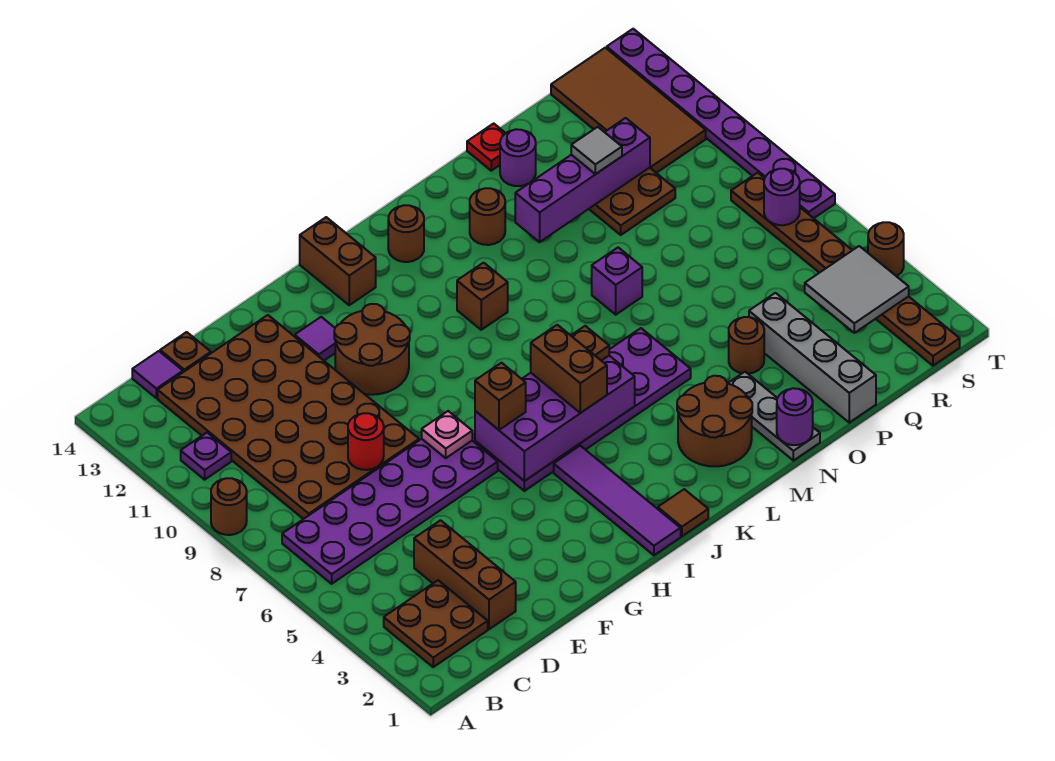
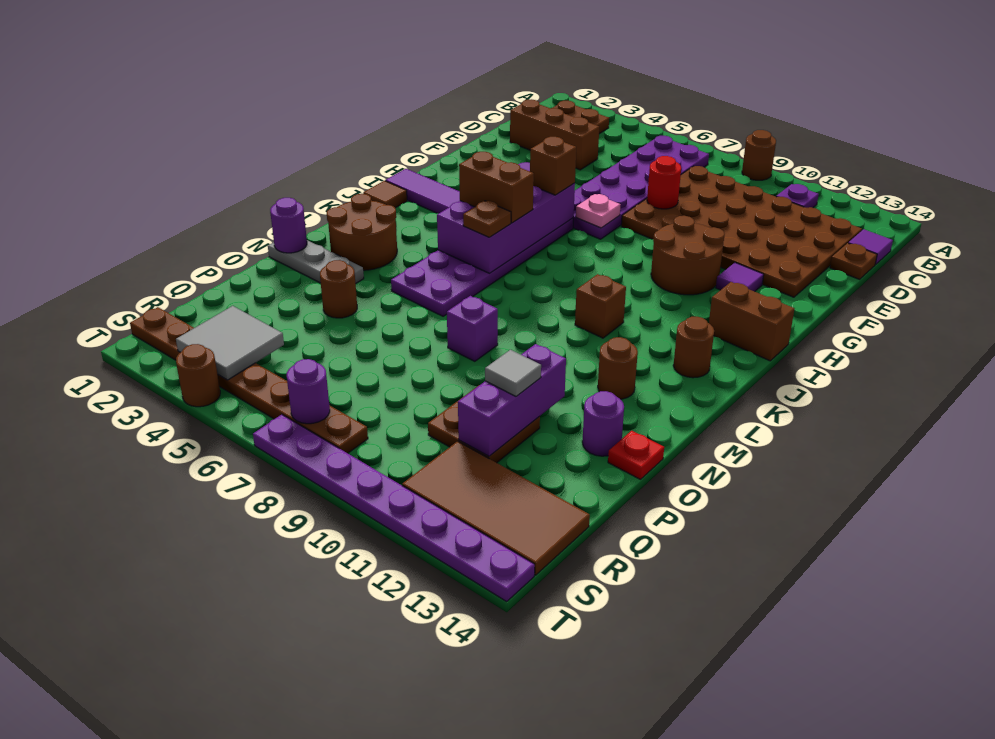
purple 1x4 brick [515,118,650,242] -> purple 1x3 brick [458,344,566,456]
grey 1x4 brick [749,293,876,423] -> none

